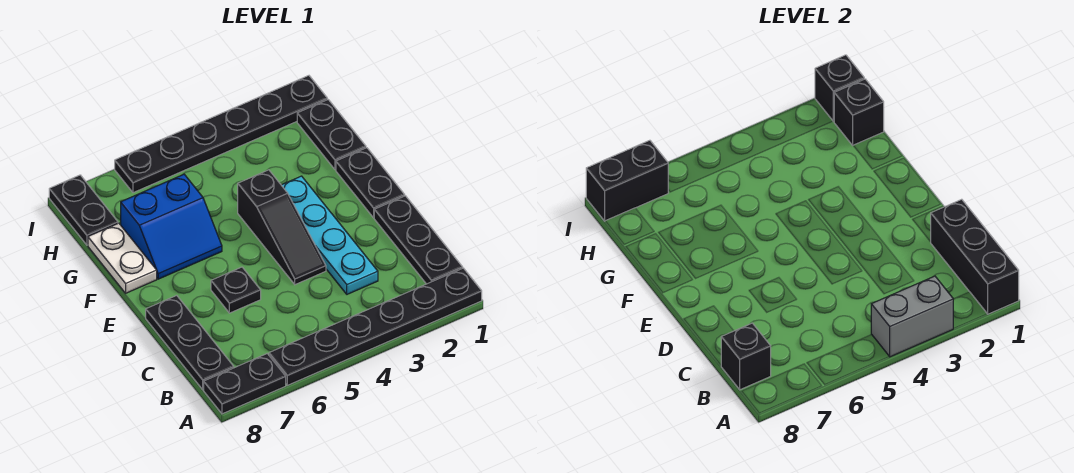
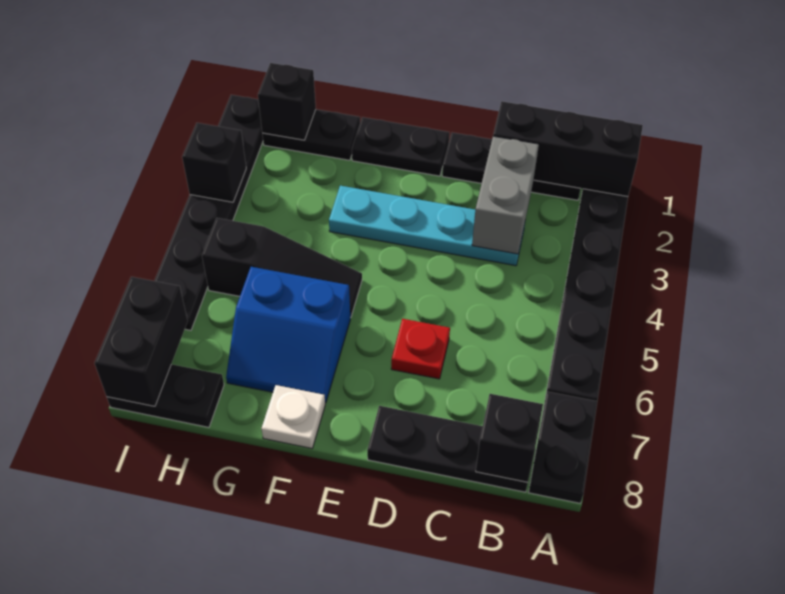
grey 1x2 brick [871,276,953,357] -> grey 1x2 brick moved to [472,136,539,254]
black 1x3 slope [238,170,326,285] -> black 1x3 slope moved to [202,218,362,318]
black 1x1 plate [211,267,261,313] -> red 1x1 plate [391,319,450,379]
blue 2x2 slope [121,174,222,279] -> blue 2x2 slope turned to [226,267,350,403]
white 1x2 plate [88,223,157,293] -> white 1x1 plate [261,385,325,448]
black 1x1 brick [815,55,864,121] -> black 1x1 brick moved to [182,123,246,202]

